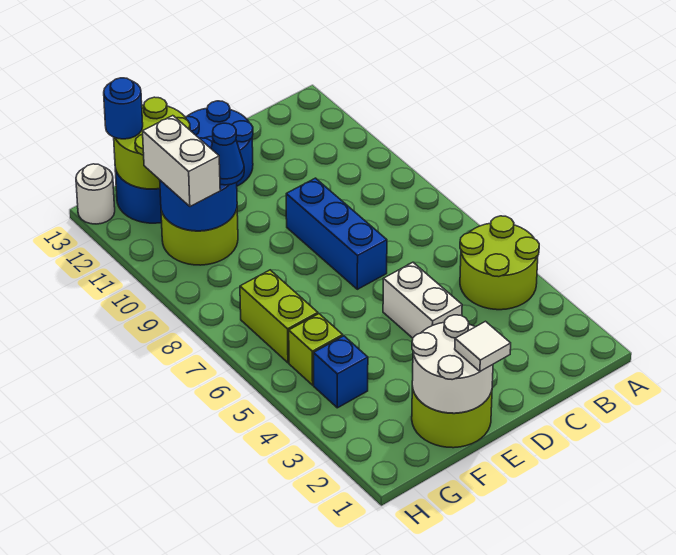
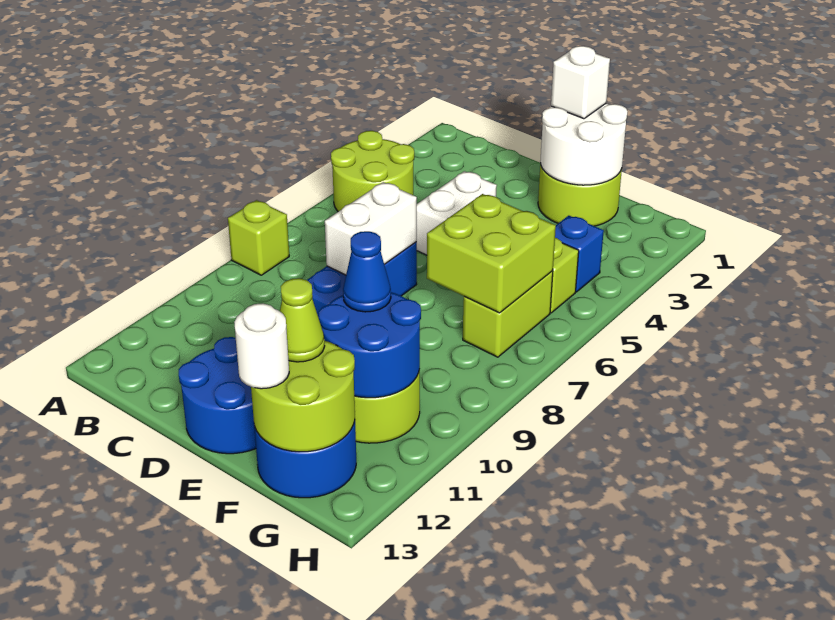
none -> lime 1x1 brick [228,200,289,275]
white 1x1 tile [455,321,511,371] -> white 1x1 brick [551,46,610,119]
none -> lime 2x2 brick [427,194,556,313]
none -> lime 1x1 cone [280,278,325,362]
white 1x2 brick [143,116,220,206] -> white 1x2 brick moved to [325,182,417,275]
blue 1x1 round brick [104,78,143,139] -> none
white 1x1 round brick [76,164,115,224] -> white 1x1 round brick moved to [234,303,289,389]

